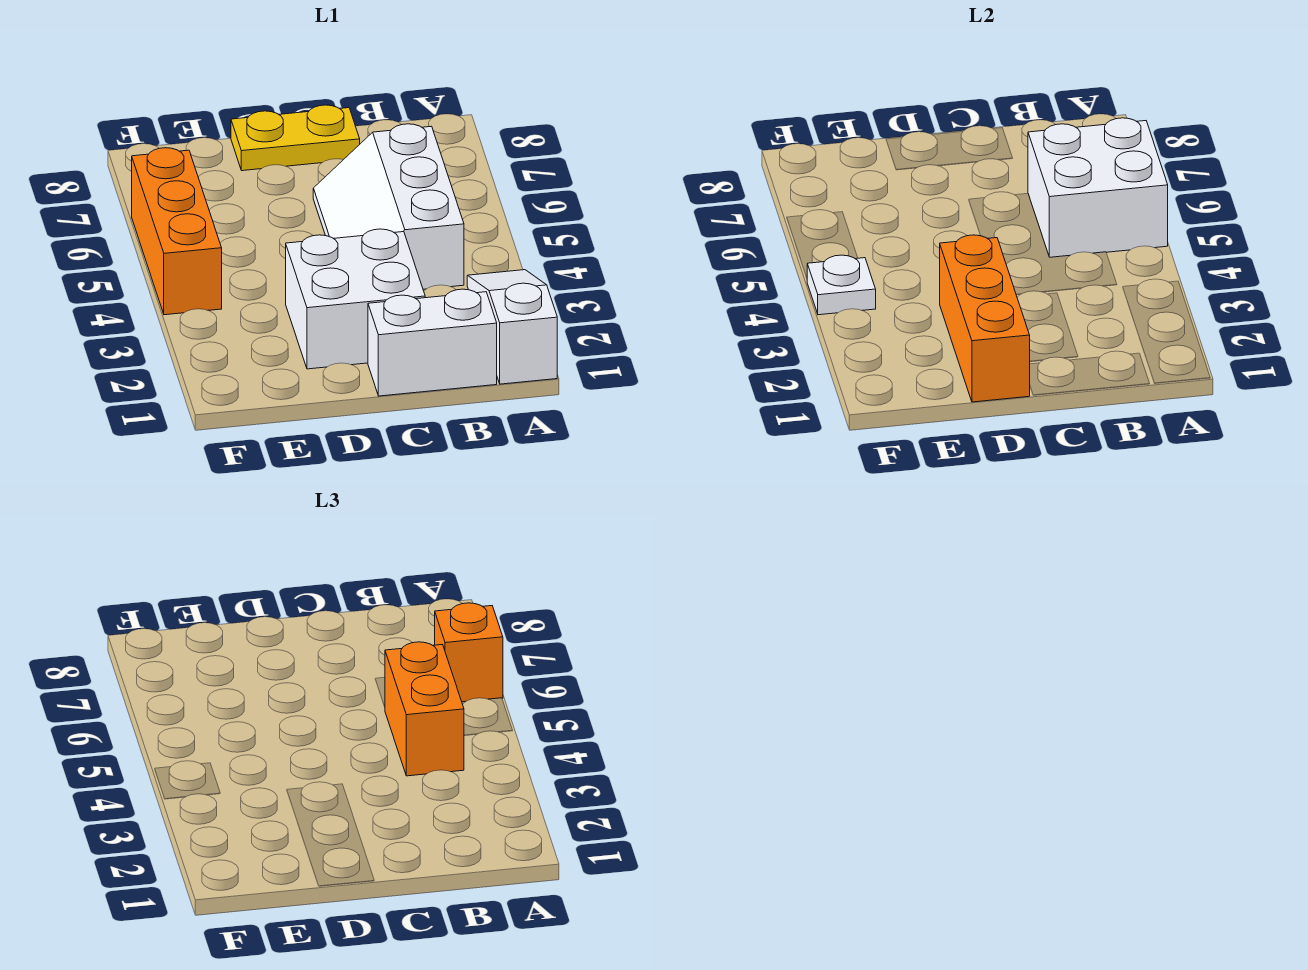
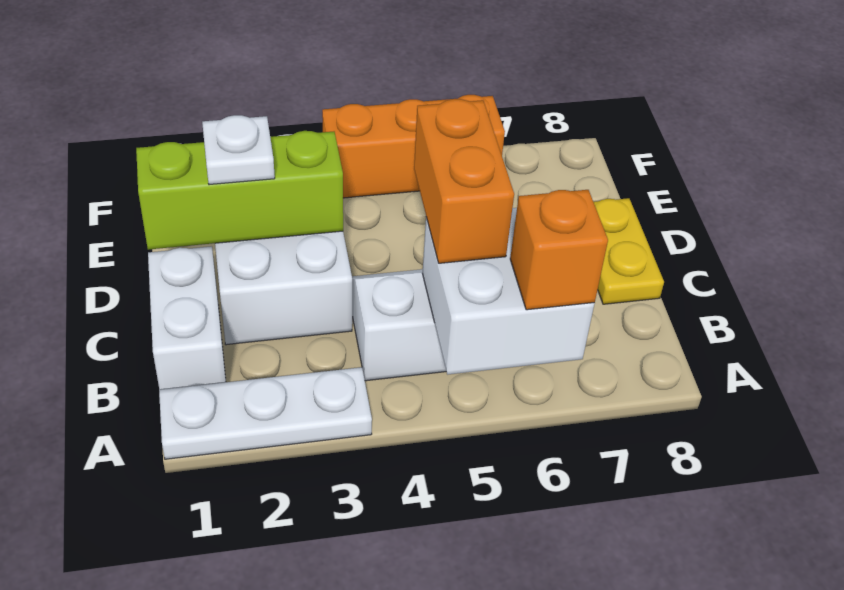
white 1x3 slope [467,270,557,384] -> white 1x3 plate [159,367,372,459]
orange 1x2 brick [385,642,464,776] -> orange 1x2 brick turned to [414,99,514,263]
orange 1x3 brick [940,235,1030,402] -> lime 1x3 brick [136,131,343,250]
white 1x1 plate [807,255,876,315] -> white 1x1 plate moved to [202,115,275,185]

